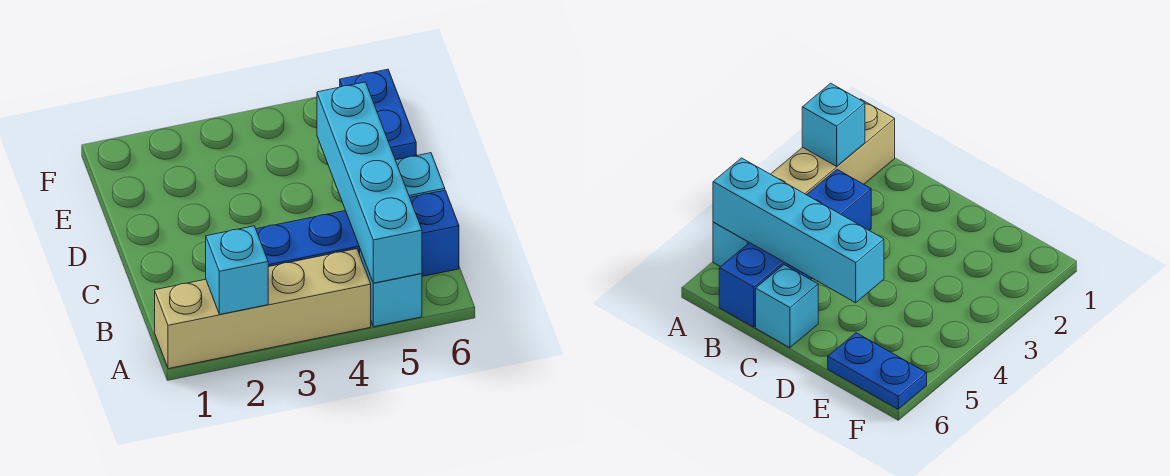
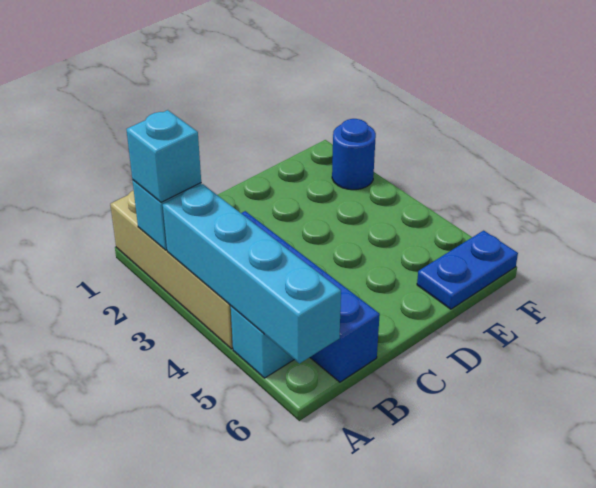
cyan 1x4 brick [317,82,422,283] -> cyan 1x4 brick turned to [163,184,341,364]
cyan 1x1 brick [396,153,445,197] -> cyan 1x1 brick moved to [126,110,201,202]
none -> blue 1x1 round brick [332,119,376,190]

